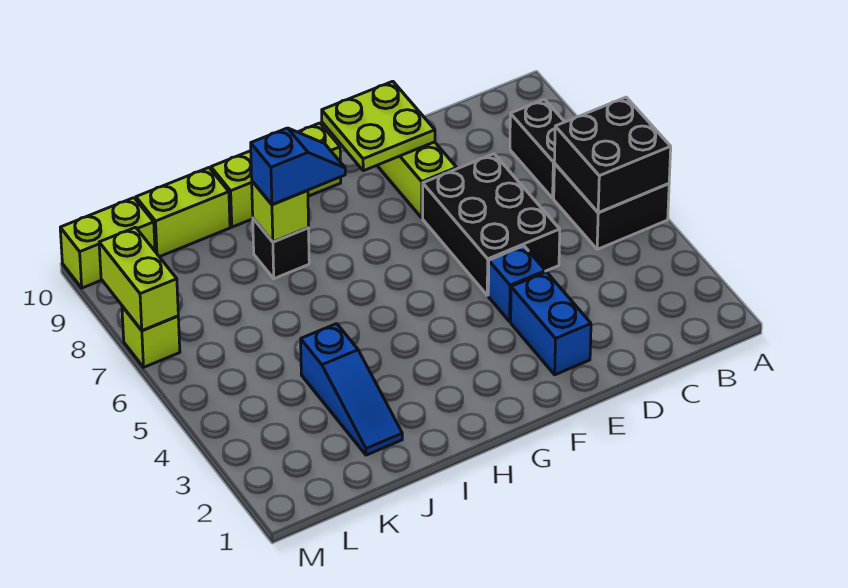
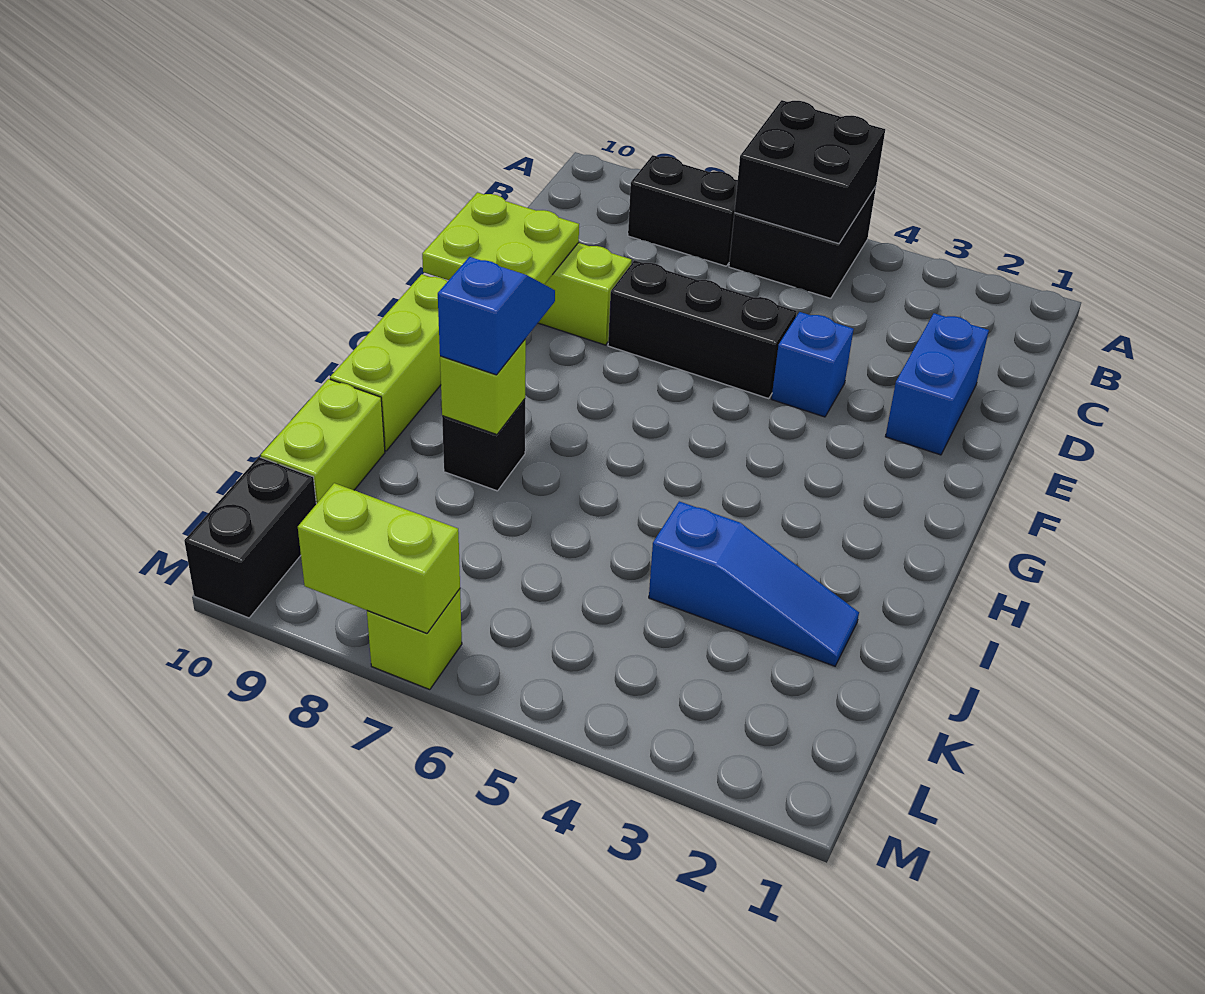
black 2x3 brick [423,154,560,295] -> black 1x3 brick [608,260,797,398]
blue 1x2 brick [511,272,591,375] -> blue 1x2 brick turned to [885,313,989,455]
lime 1x2 brick [60,198,155,288] -> black 1x2 brick [184,457,316,618]

